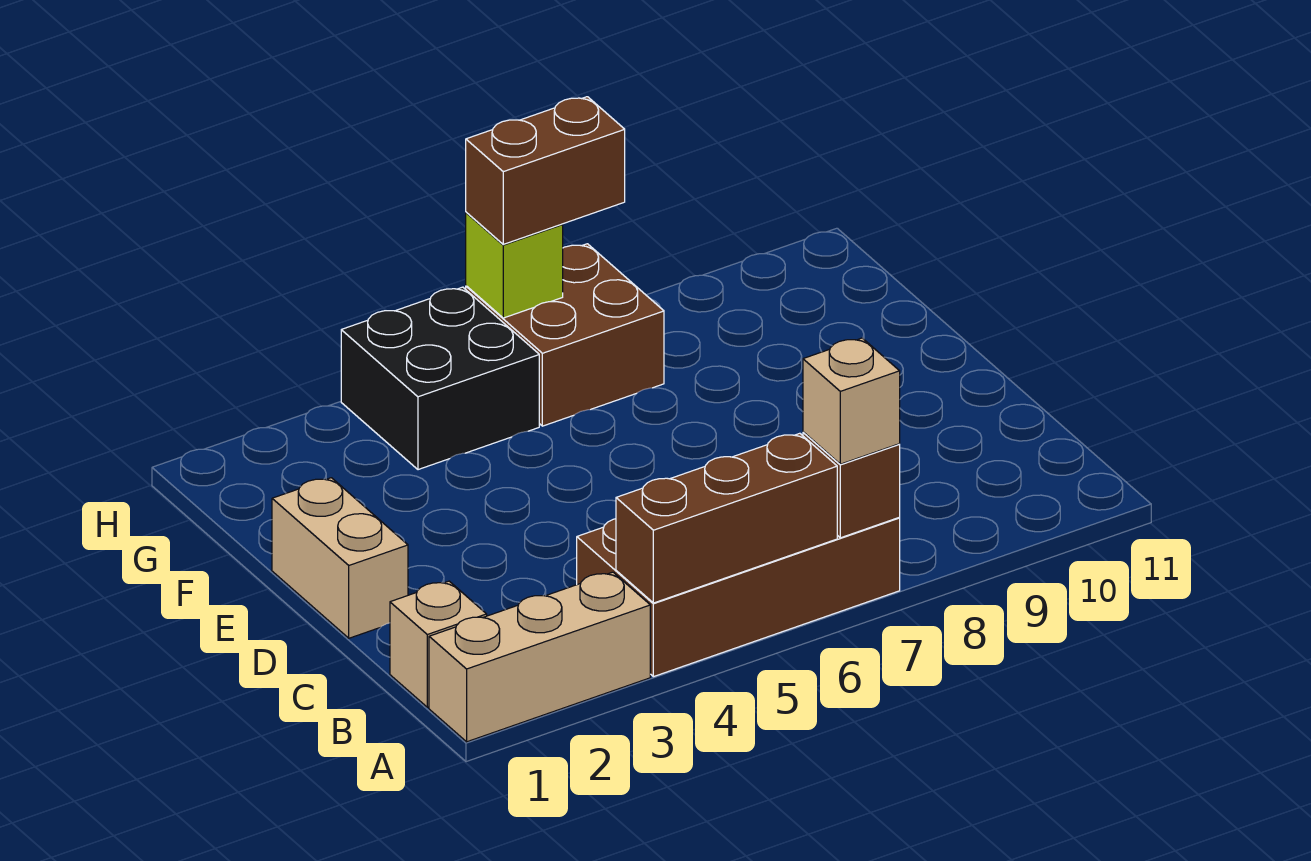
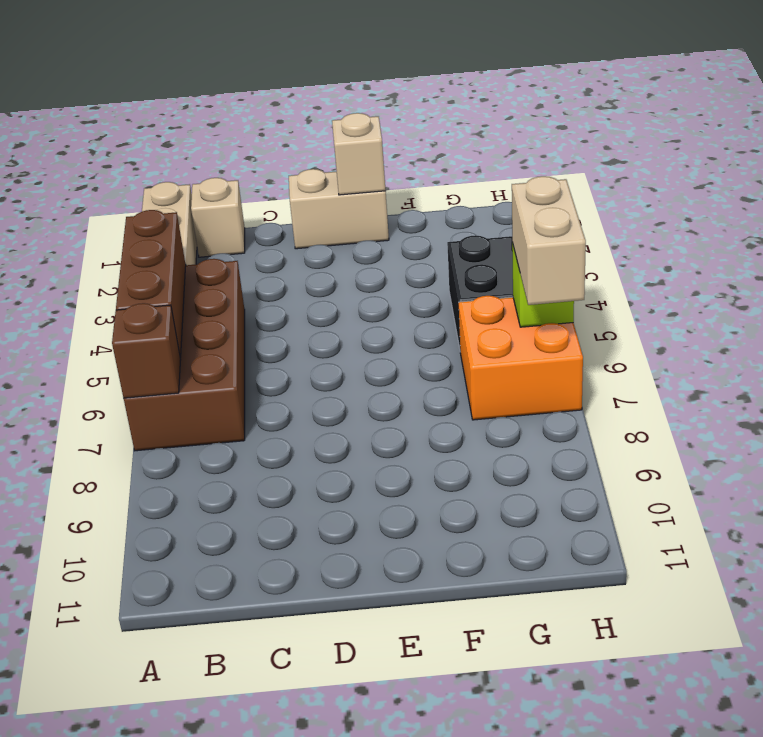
tan 1x1 brick [803,338,900,464] -> tan 1x1 brick moved to [332,113,386,195]
brown 2x2 brick [466,244,664,426] -> orange 2x2 brick [459,296,583,420]
brown 1x2 brick [466,97,625,244] -> tan 1x2 brick [512,176,586,305]

